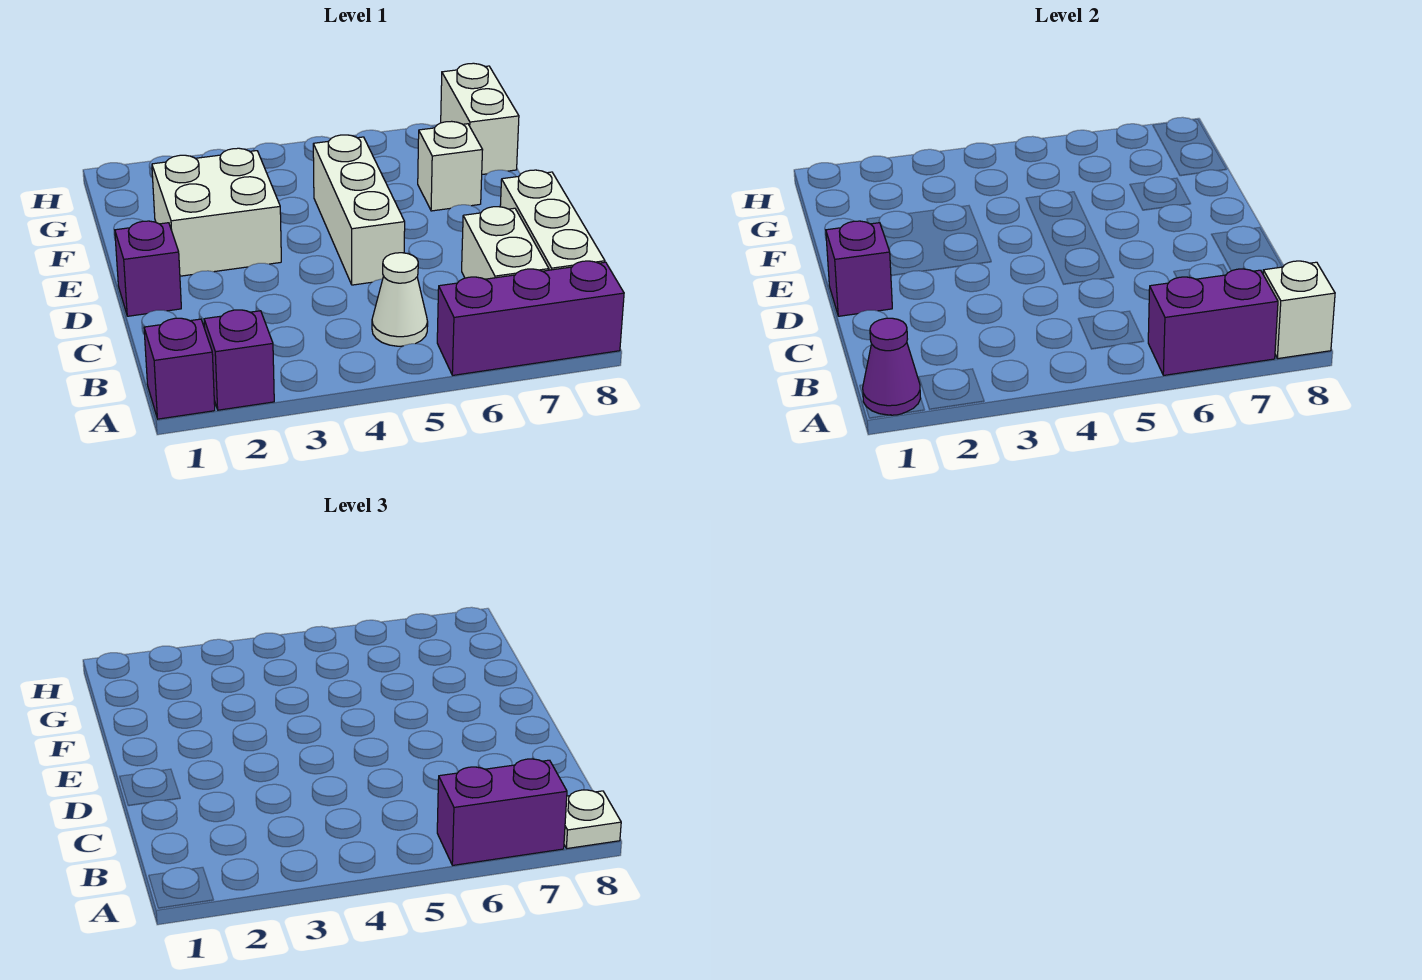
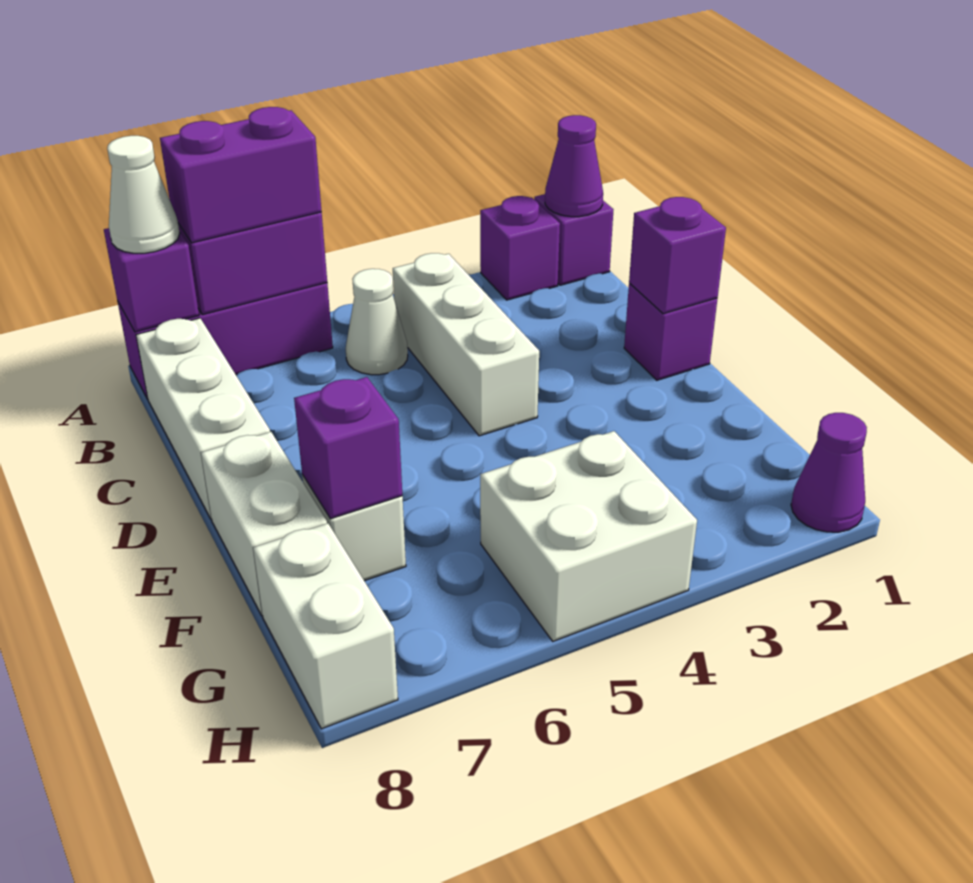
white 1x1 brick [1263,261,1335,359] -> purple 1x1 brick [104,228,199,332]
white 1x1 plate [564,790,621,849] -> white 1x1 cone [107,136,180,253]
white 1x2 brick [462,207,549,279] -> white 1x2 brick moved to [201,432,327,616]
white 1x3 brick [313,135,405,285] -> white 1x3 brick moved to [393,253,539,436]
white 2x2 brick [152,148,281,276] -> white 2x2 brick moved to [480,431,697,641]
none -> purple 1x1 brick [294,377,402,519]
none -> purple 1x1 cone [791,413,867,532]

